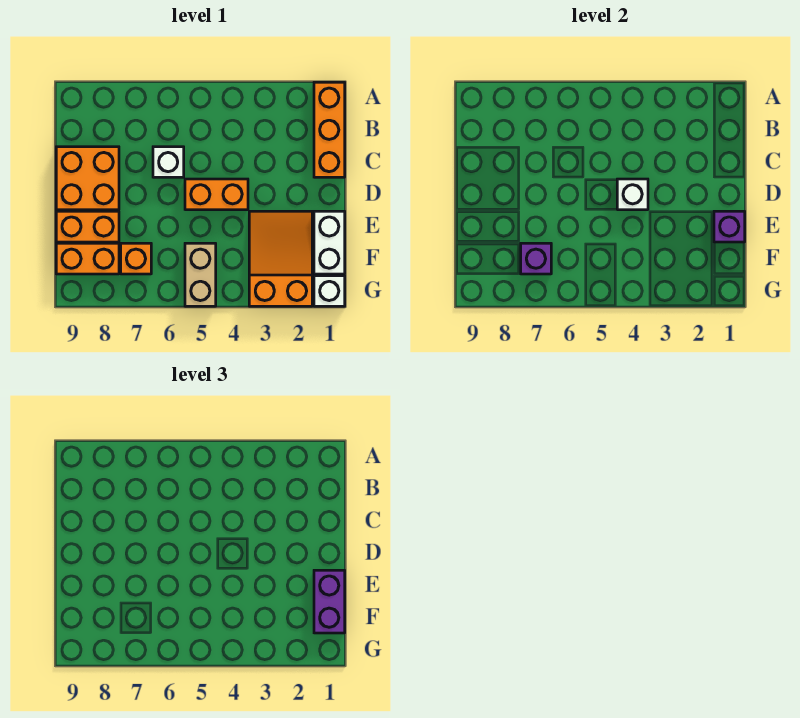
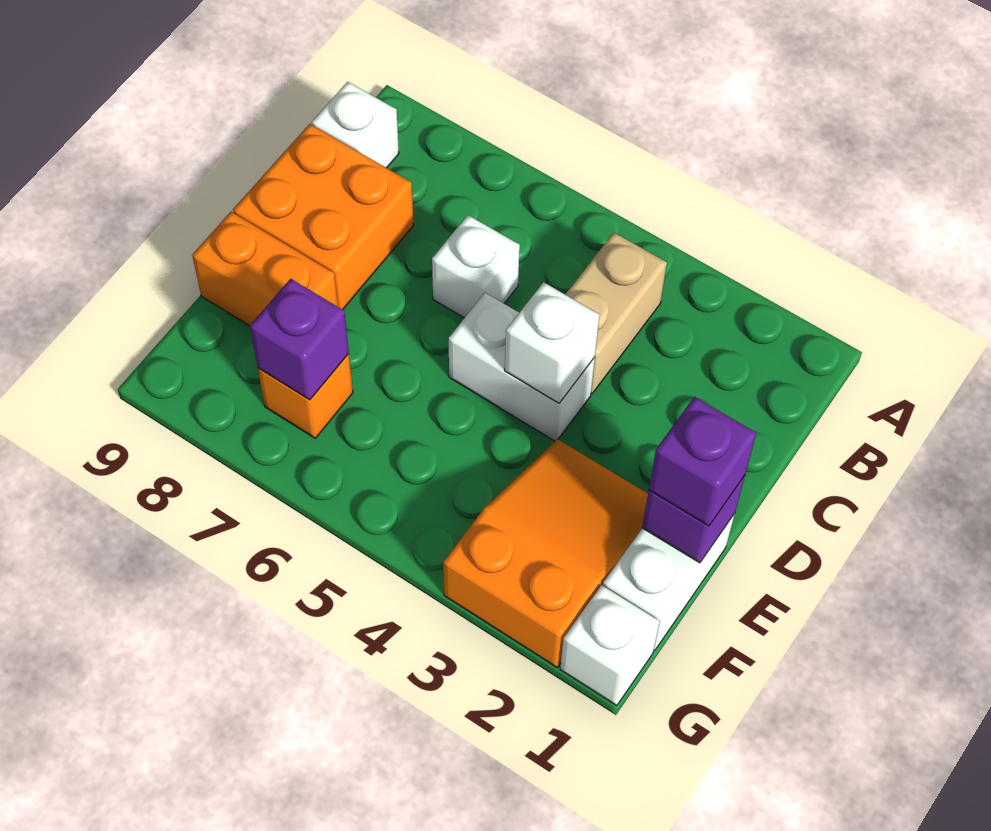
orange 1x3 brick [314,82,345,177] -> none
none -> white 1x1 brick [312,82,399,168]
orange 1x2 brick [185,179,248,210] -> white 1x2 brick [449,293,595,441]
purple 1x2 brick [314,570,345,633] -> purple 1x1 brick [649,397,756,526]
tan 1x2 brick [185,243,216,306] -> tan 1x2 brick moved to [565,233,667,393]
orange 1x2 brick [56,243,119,274] -> none

